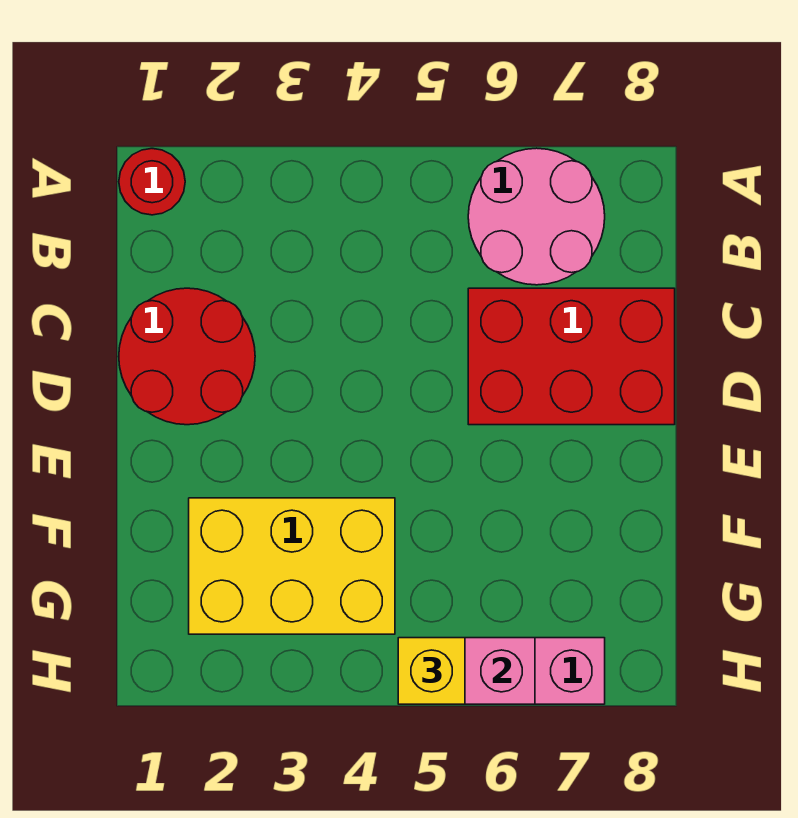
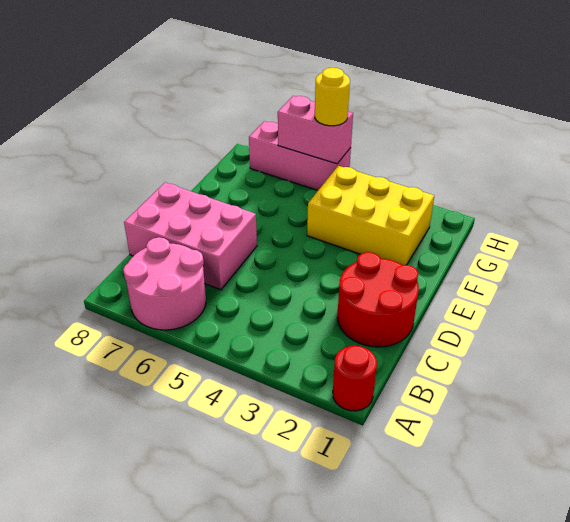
red 2x3 brick [468,288,675,425] -> pink 2x3 brick [124,183,257,290]
yellow 1x1 brick [398,638,465,704] -> yellow 1x1 round brick [315,68,350,126]

